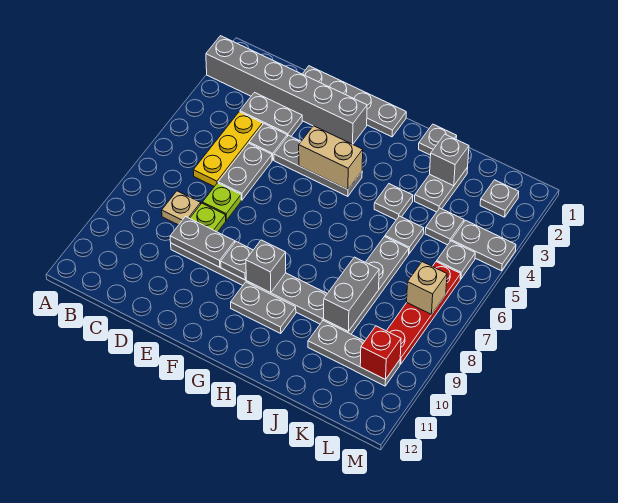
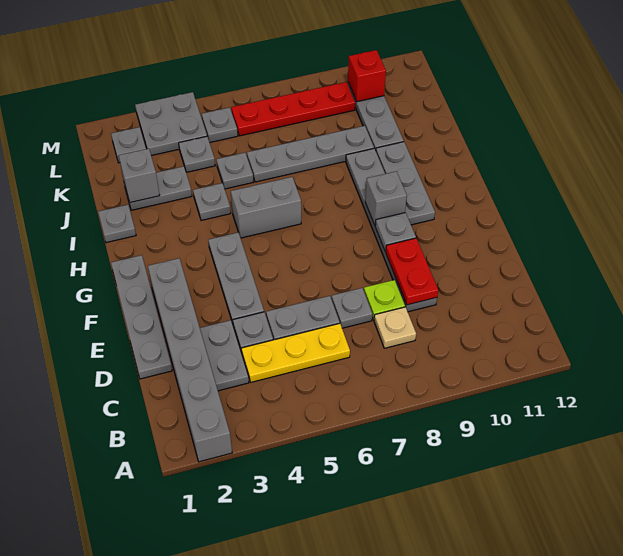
lime 1x1 plate [202,183,241,220] -> grey 1x1 plate [332,288,372,328]
grey 1x2 plate [170,217,235,267] -> red 1x2 plate [386,238,438,305]
tan 1x2 brick [299,126,363,190] -> none
grey 1x2 plate [231,282,296,334] -> grey 1x3 plate [376,142,435,225]
grey 1x2 brick [324,257,379,331] -> grey 1x2 brick moved to [231,177,301,238]
grey 1x2 plate [451,220,516,271] -> grey 2x2 plate [135,92,207,156]
tan 1x1 brick [407,262,447,315] -> none

